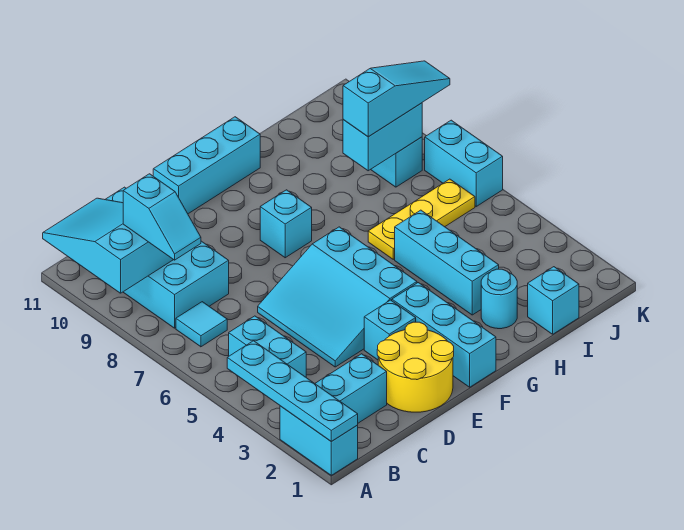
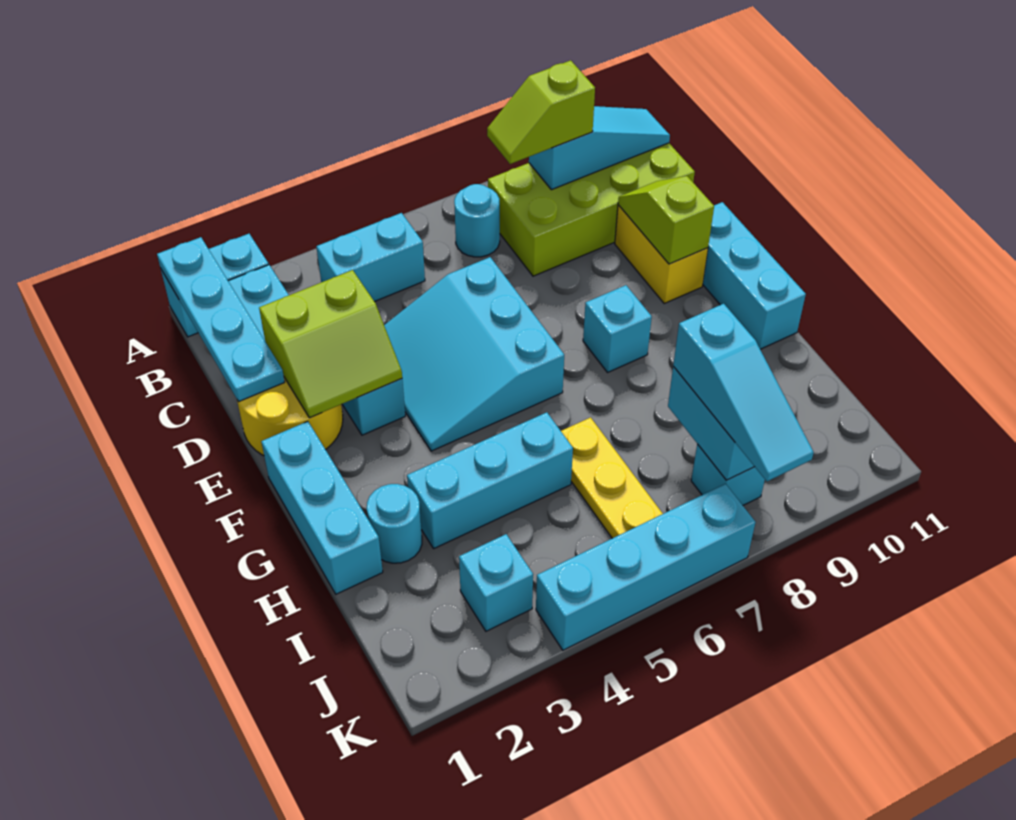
cyan 1x4 plate [227,341,358,442] -> cyan 1x4 plate turned to [157,237,285,402]
cyan 2x3 slope [43,198,173,293] -> cyan 1x3 slope [529,106,670,190]
cyan 1x1 tile [176,302,227,347] -> cyan 1x1 round brick [454,184,500,257]
cyan 2x4 brick [105,187,229,328] -> lime 2x4 brick [488,143,695,276]
cyan 1x2 slope [123,174,201,260] -> lime 1x2 slope [487,60,595,164]
none -> lime 2x2 slope [259,270,402,418]
cyan 3x3 slope [258,227,417,367] -> cyan 3x3 slope turned to [384,257,564,451]
none -> yellow 1x2 brick [615,205,708,304]
none -> lime 1x2 slope [618,176,714,264]
cyan 1x3 brick [392,283,496,387] -> cyan 1x3 brick turned to [261,421,383,594]
cyan 1x1 brick [528,267,579,334] -> cyan 1x1 brick moved to [459,534,533,631]
cyan 1x2 brick [425,120,503,206] -> cyan 1x4 brick [536,484,756,650]

